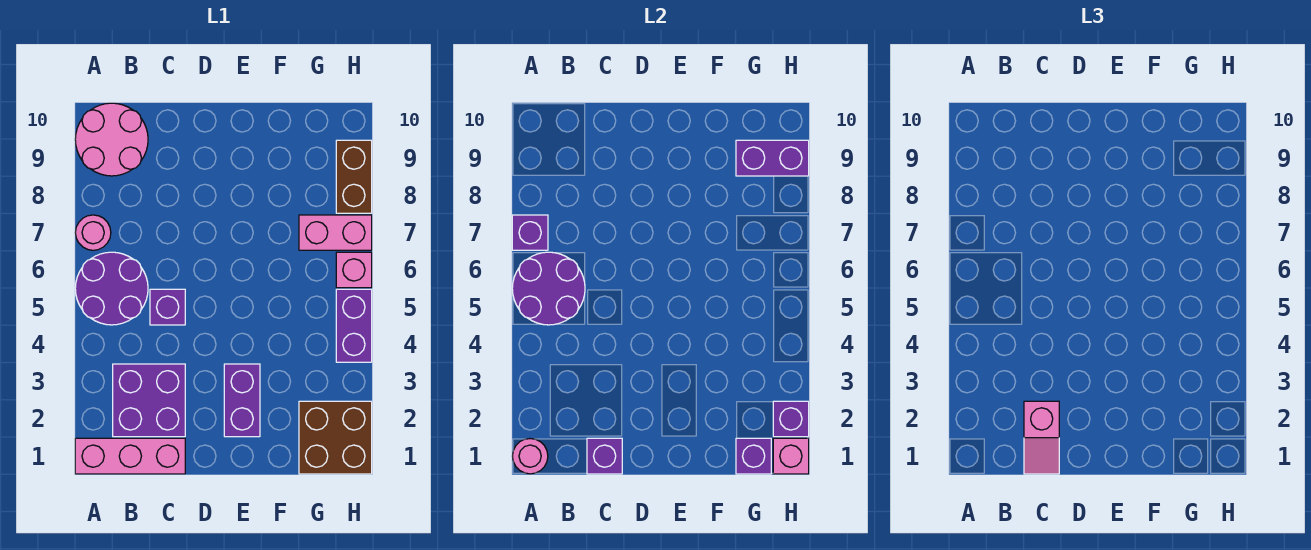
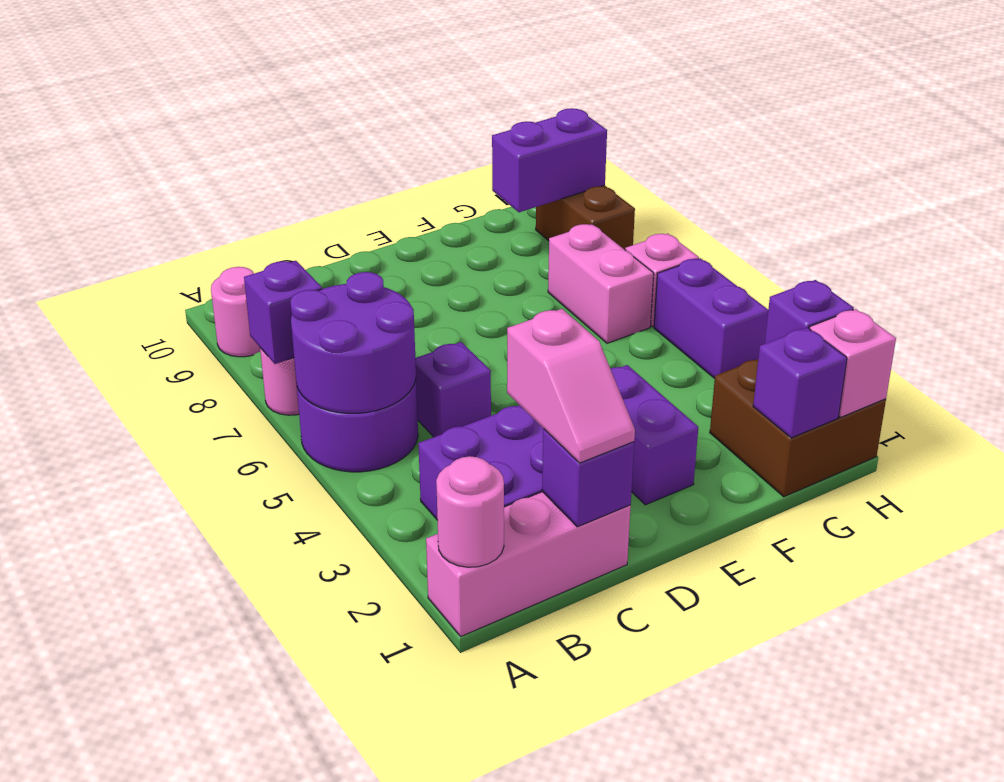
pink 2x2 round brick [75,103,148,176] -> pink 1x1 round brick [211,267,260,357]
pink 1x2 brick [299,215,372,250] -> pink 1x2 brick turned to [548,224,654,343]

